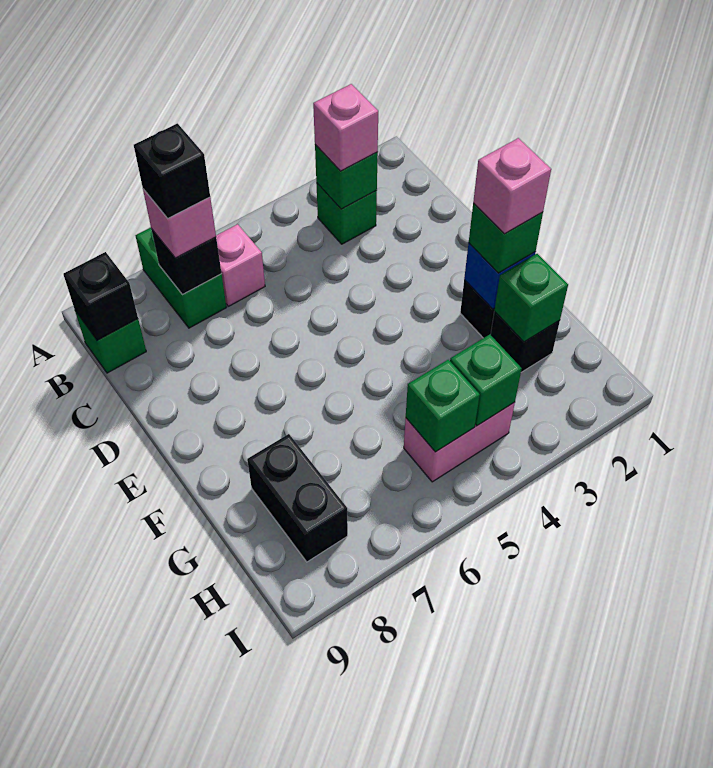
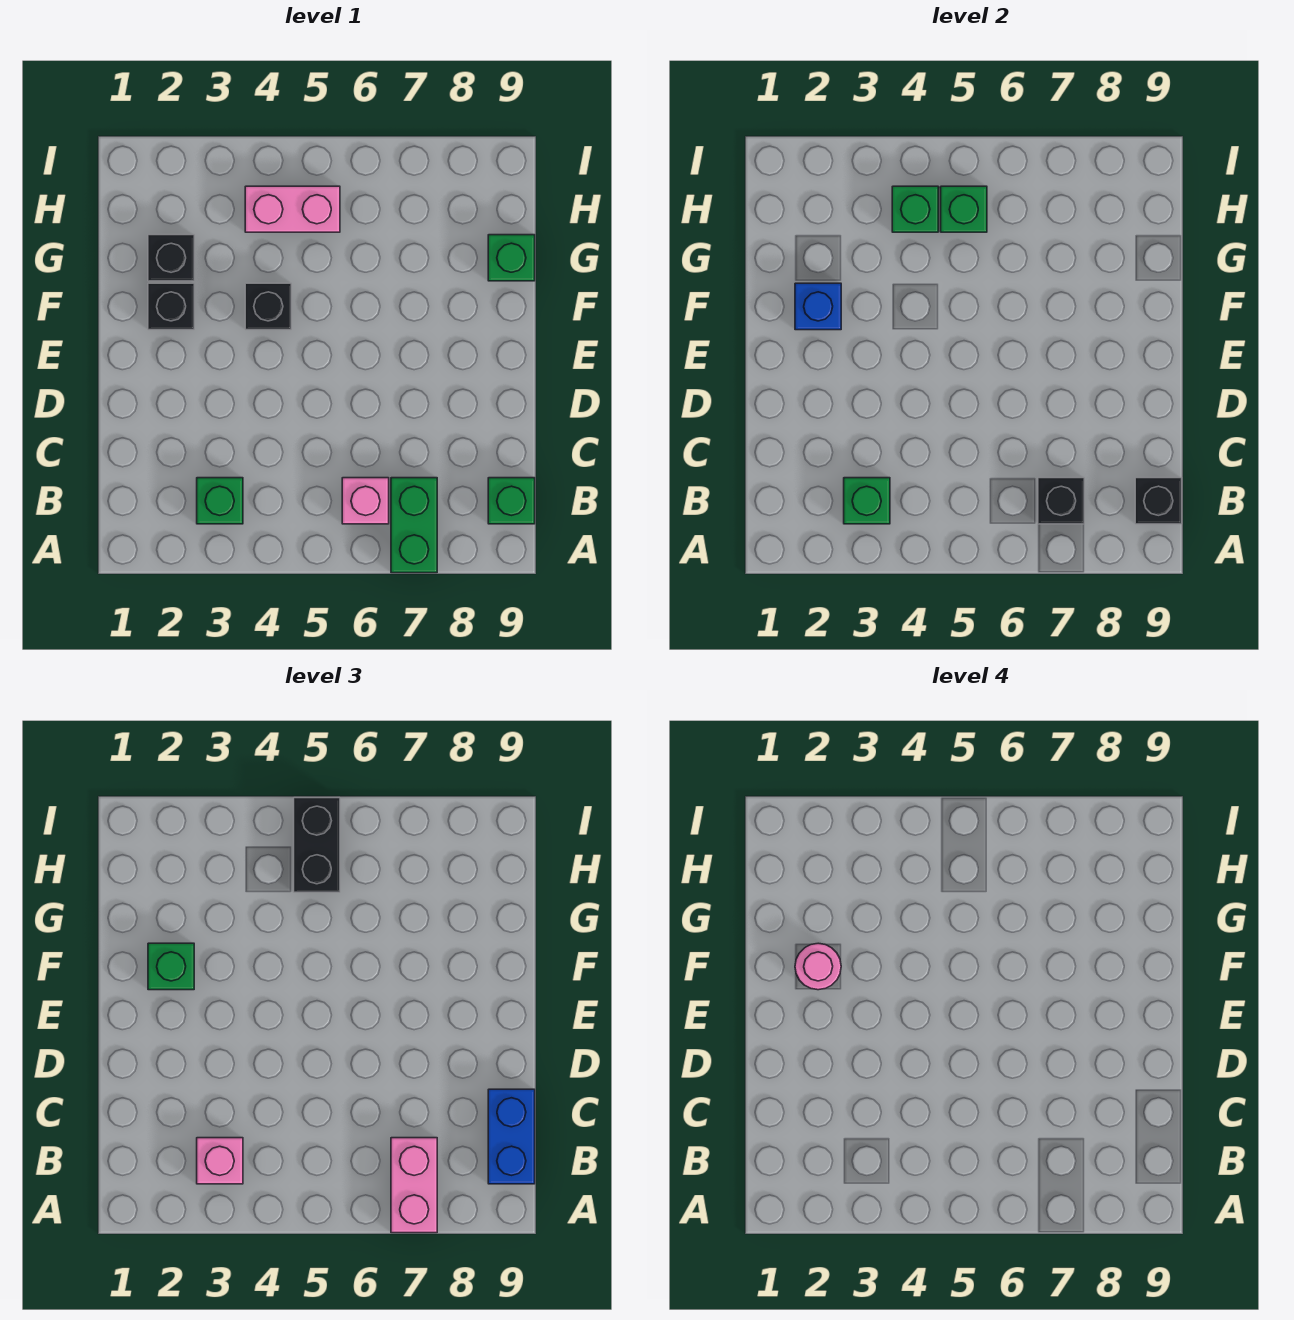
pink 1x1 brick [143,189,216,258] -> pink 1x2 brick [391,1138,437,1233]
black 1x1 brick [134,123,210,218] -> black 1x1 brick moved to [245,283,291,330]
none -> blue 1x2 brick [488,1089,535,1184]
pink 1x1 brick [473,138,551,234] -> pink 1x1 round brick [795,943,841,990]
green 1x1 brick [494,254,568,342] -> green 1x1 brick moved to [488,235,535,281]
black 1x2 brick [247,434,348,562] -> black 1x2 brick moved to [294,798,340,892]

